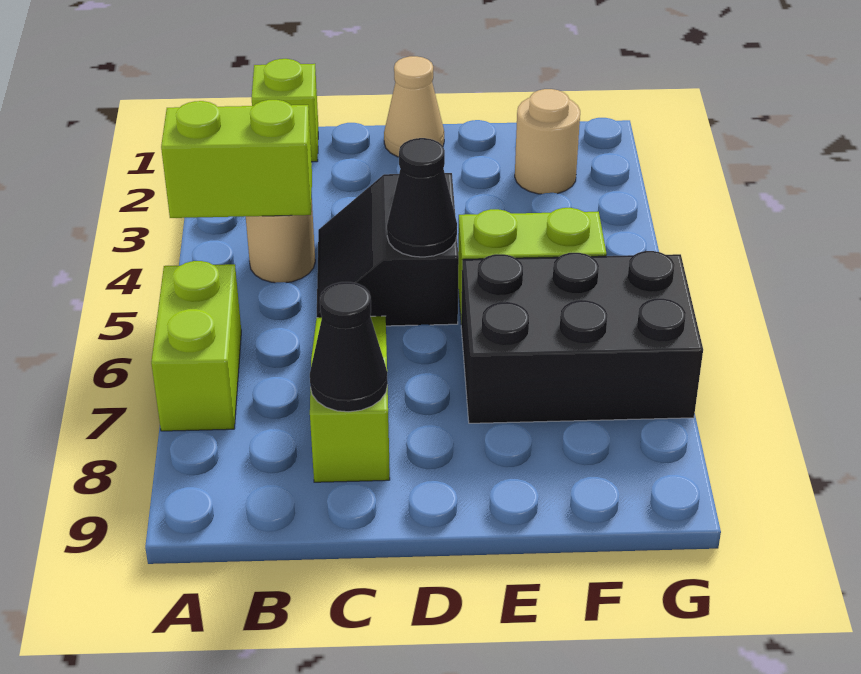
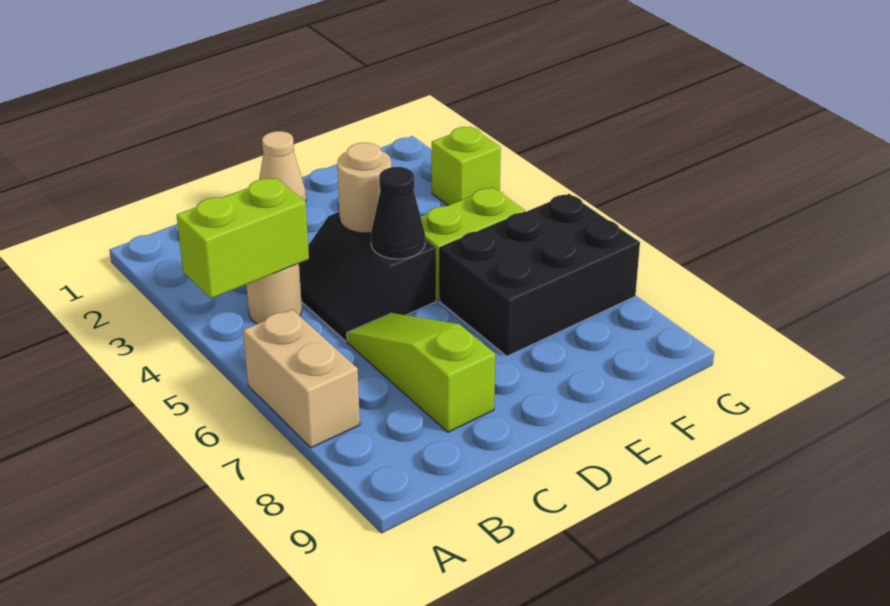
lime 1x2 brick [151,261,241,431] -> tan 1x2 brick [243,310,360,448]
lime 1x1 brick [252,59,318,162] -> lime 1x1 brick moved to [432,127,501,205]
black 1x1 cone [310,282,388,412] -> none
tan 1x1 round brick [515,89,580,194] -> tan 1x1 round brick moved to [337,143,392,233]

